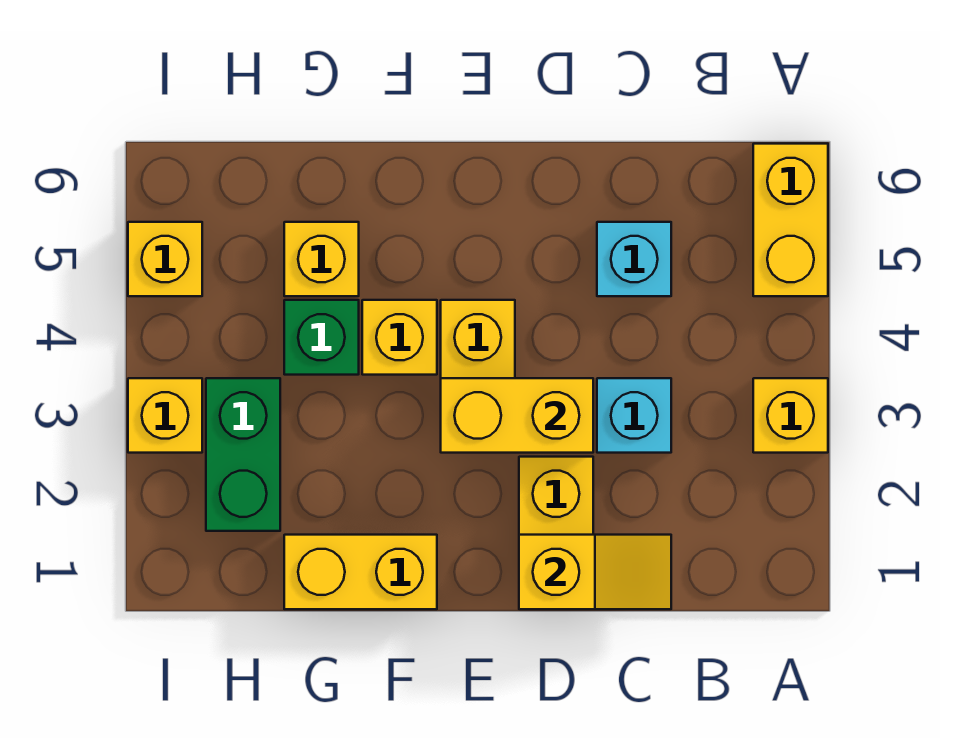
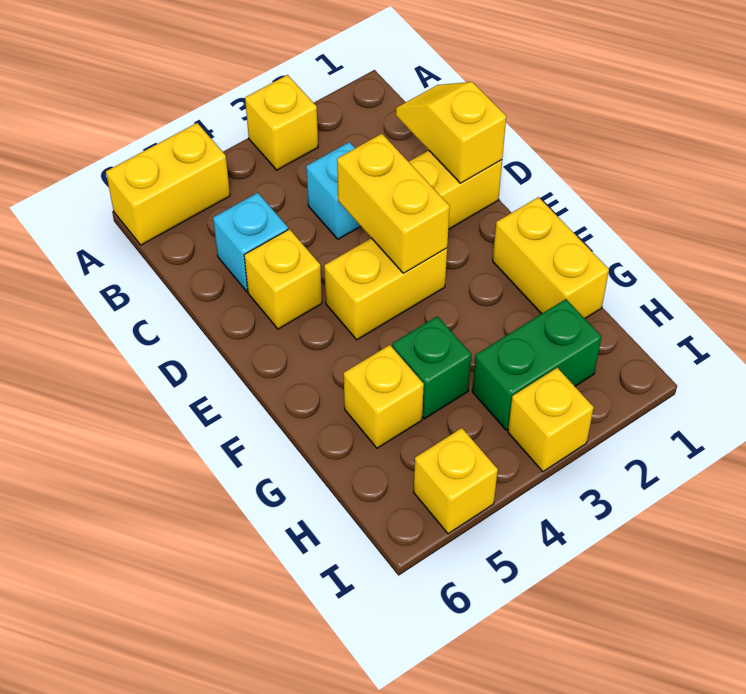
yellow 1x1 brick [362,300,437,375] -> yellow 1x1 brick moved to [244,229,322,329]

